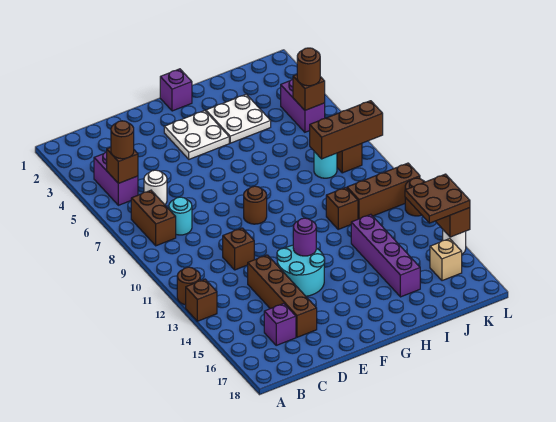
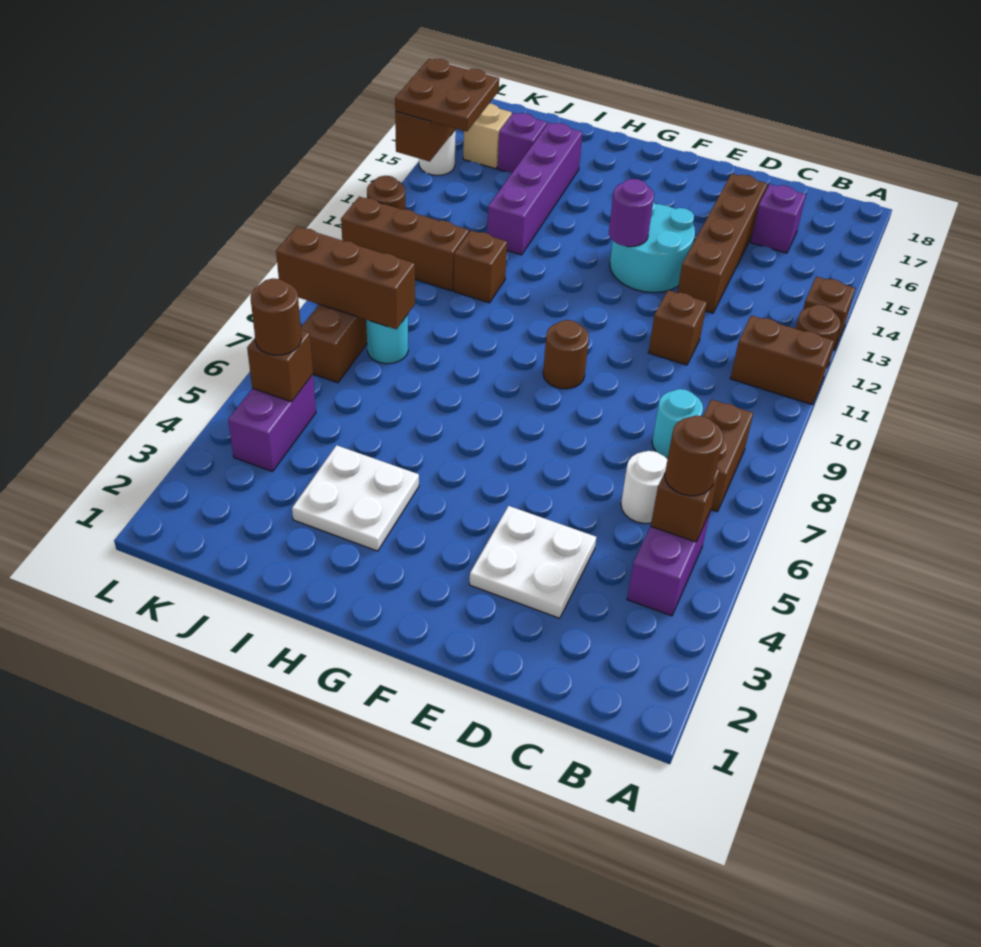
none -> brown 1x2 brick [730,315,834,405]
white 2x2 plate [164,111,229,159] -> white 2x2 plate moved to [469,506,596,618]
purple 1x1 brick [160,69,192,111] -> purple 1x1 brick moved to [498,113,547,173]

